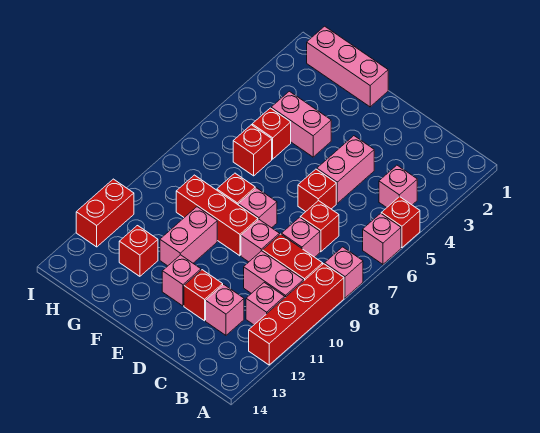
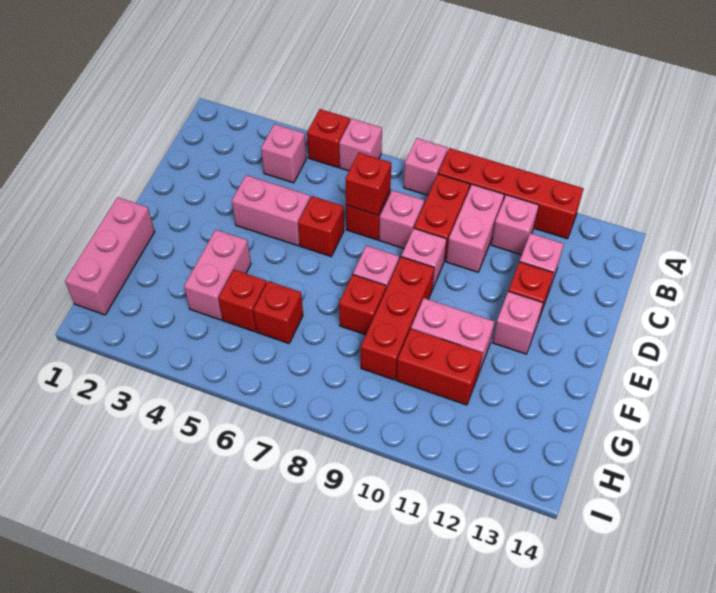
red 1x1 brick [119,226,158,276] -> red 1x1 brick moved to [346,153,391,215]
red 1x2 brick [76,179,134,247] -> red 1x2 brick moved to [396,329,483,405]

